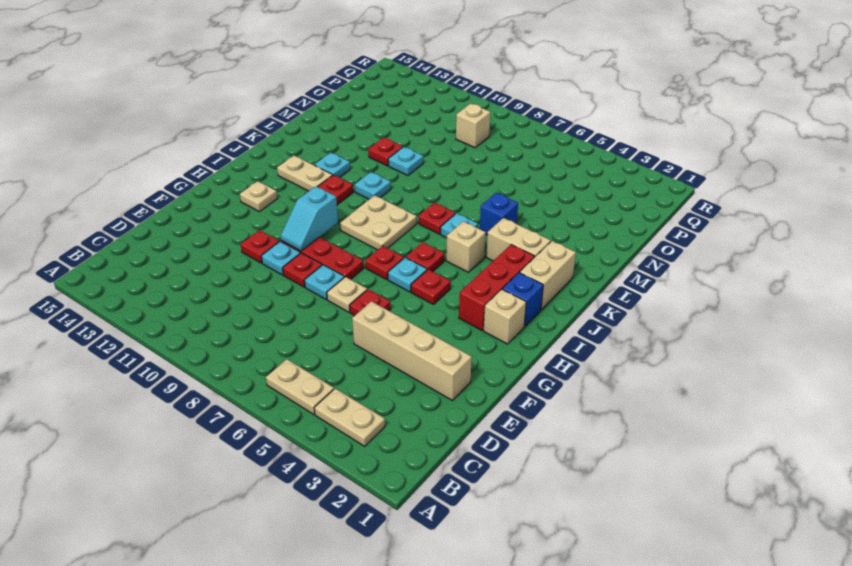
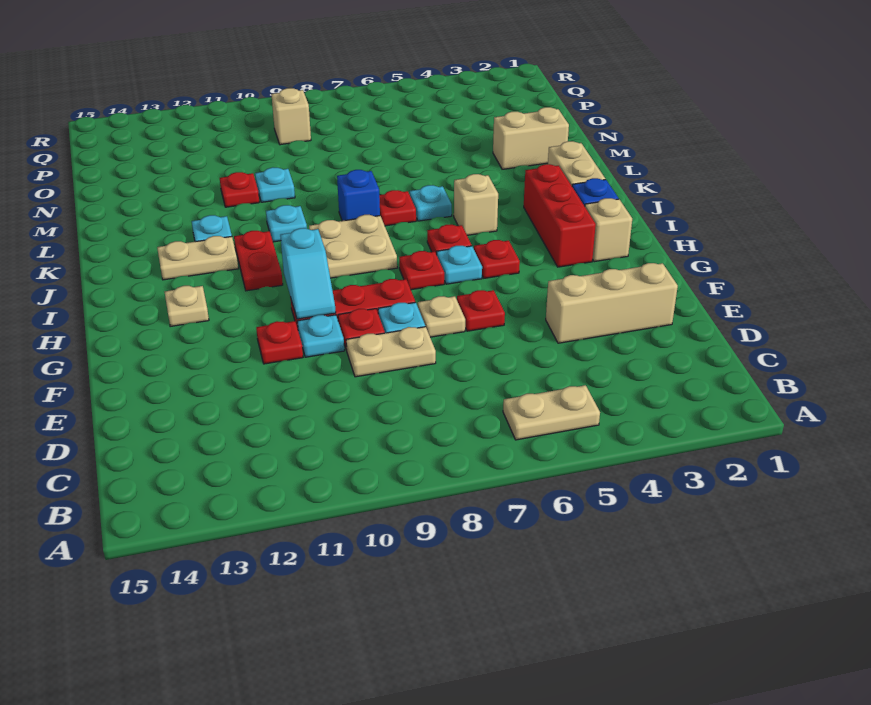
tan 1x2 plate [315,389,385,446] -> tan 1x2 plate moved to [346,327,436,377]
tan 1x4 brick [352,301,472,400] -> tan 1x3 brick [546,263,678,343]
tan 1x2 brick [486,218,551,261] -> tan 1x2 brick moved to [493,107,569,169]
blue 1x1 brick [480,193,518,235] -> blue 1x1 brick moved to [337,170,380,221]

